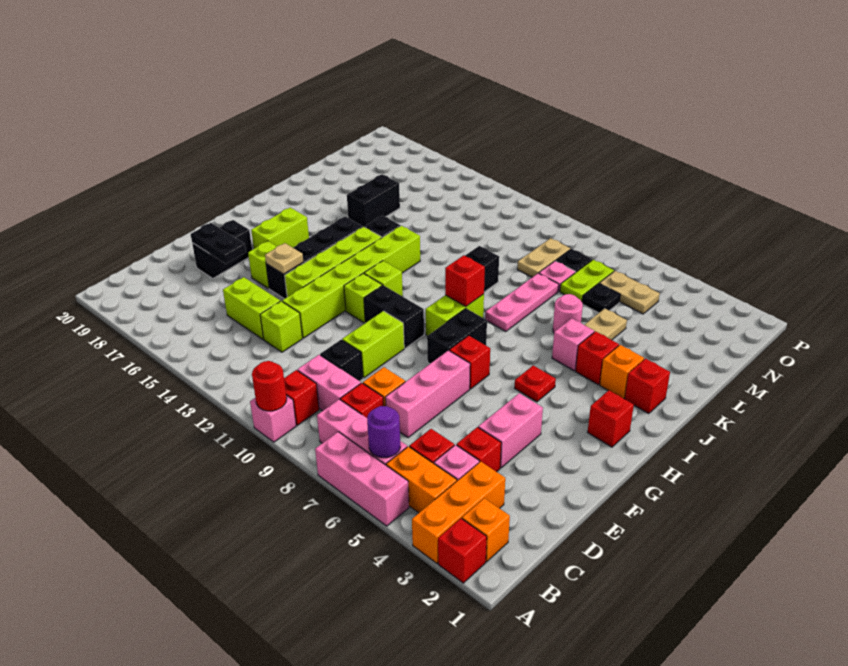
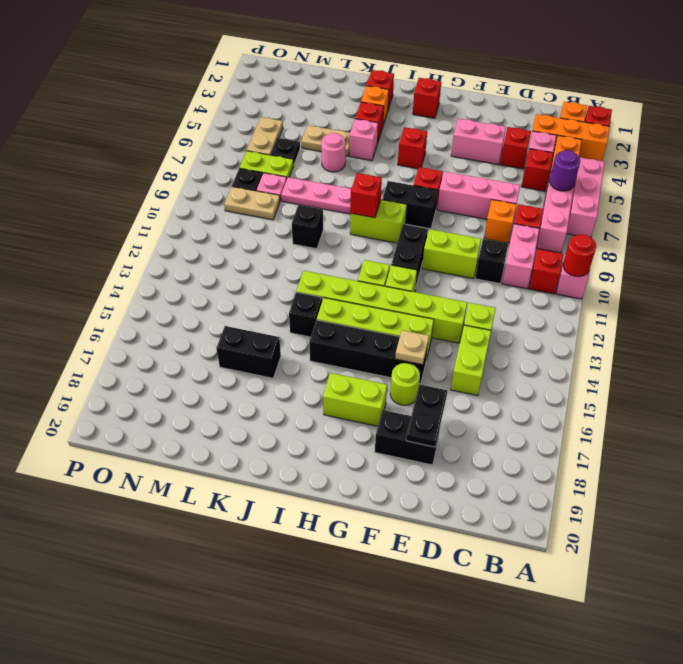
lime 1x1 brick [248,241,277,288] -> lime 1x1 round brick [390,363,420,405]
red 1x1 plate [515,366,556,402] -> red 1x1 brick [398,127,427,169]

